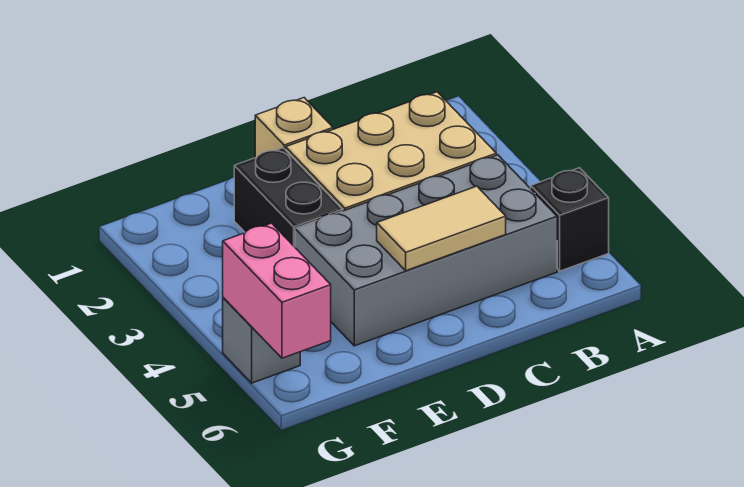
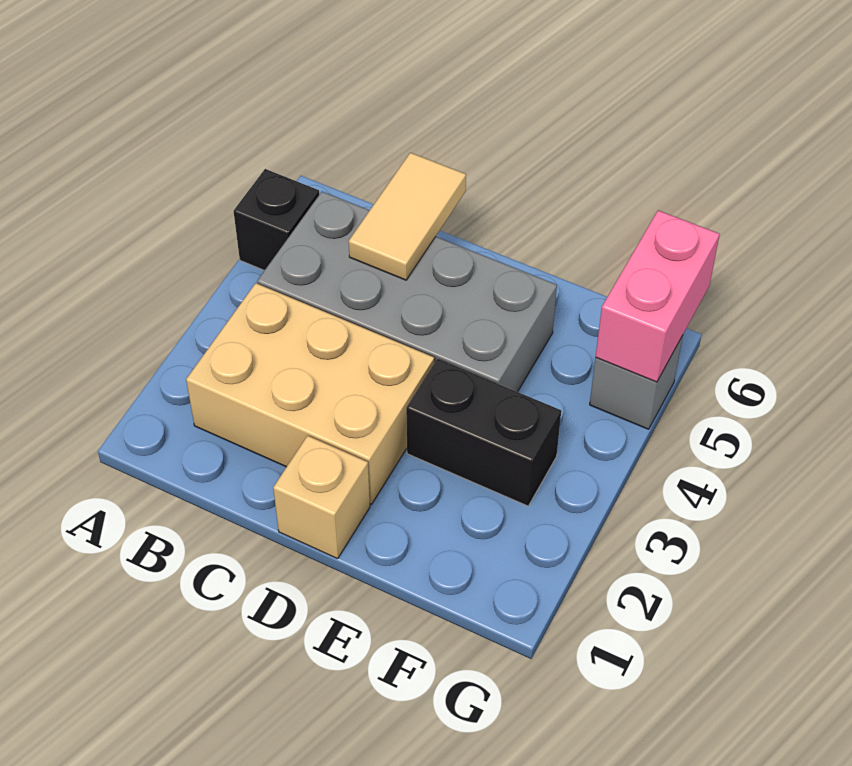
tan 1x2 tile [377,186,506,271] -> tan 1x2 tile turned to [349,153,466,280]
black 1x2 brick [234,148,342,247] -> black 1x2 brick turned to [406,359,561,506]

